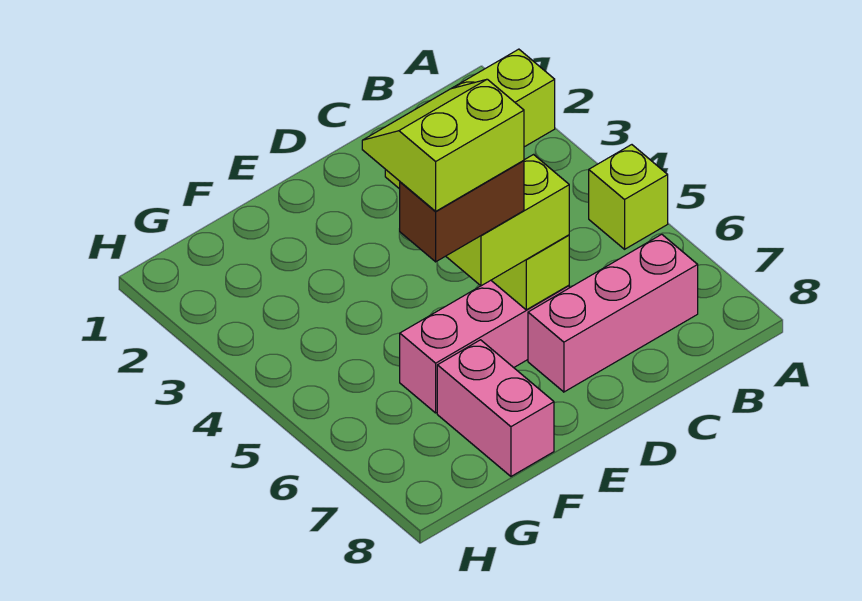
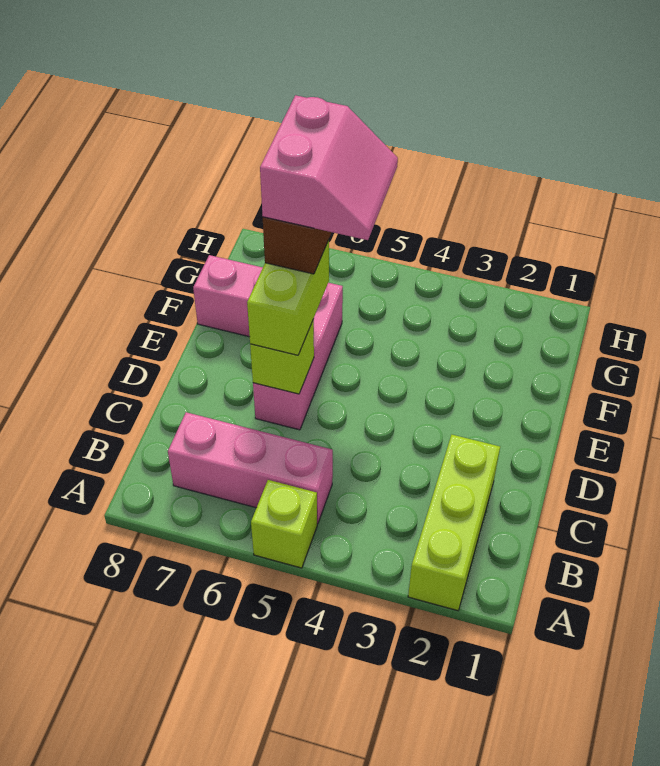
pink 1x3 brick [528,234,698,392] -> pink 1x3 brick turned to [168,412,333,524]
lime 2x2 slope [362,79,524,211] -> pink 2x2 slope [260,95,398,240]

